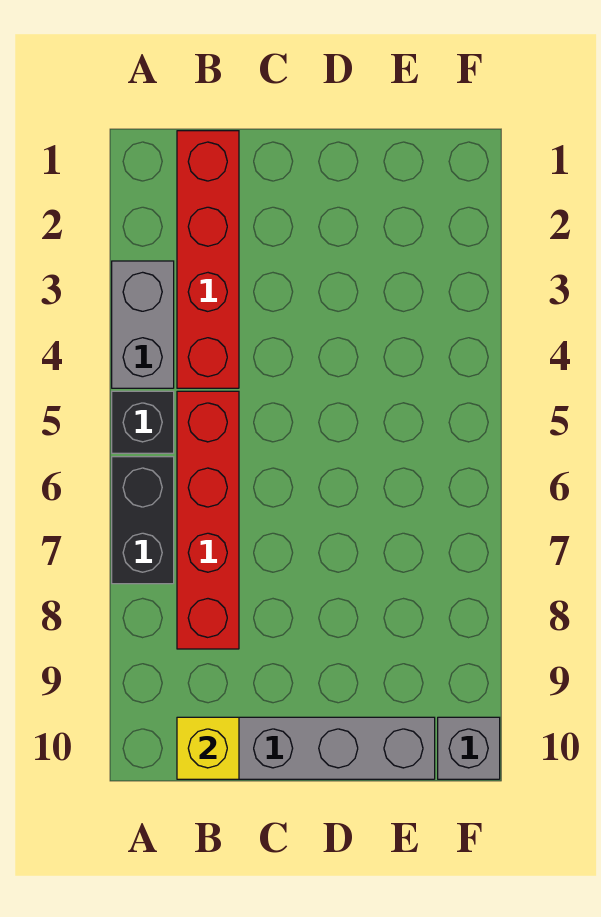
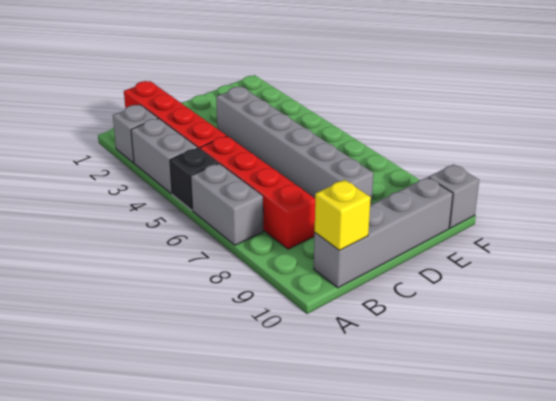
none -> grey 1x1 brick [113,105,158,163]
black 1x2 brick [112,457,174,584] -> grey 1x2 brick [191,164,263,245]
none -> grey 1x6 brick [216,87,374,205]

